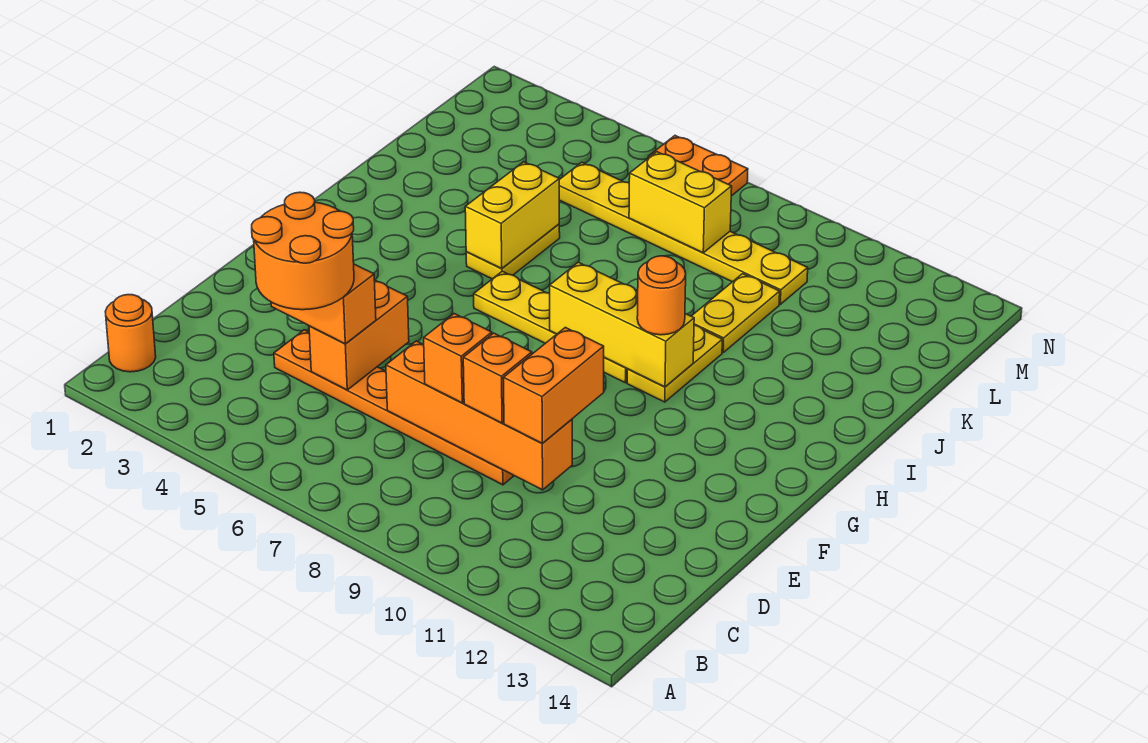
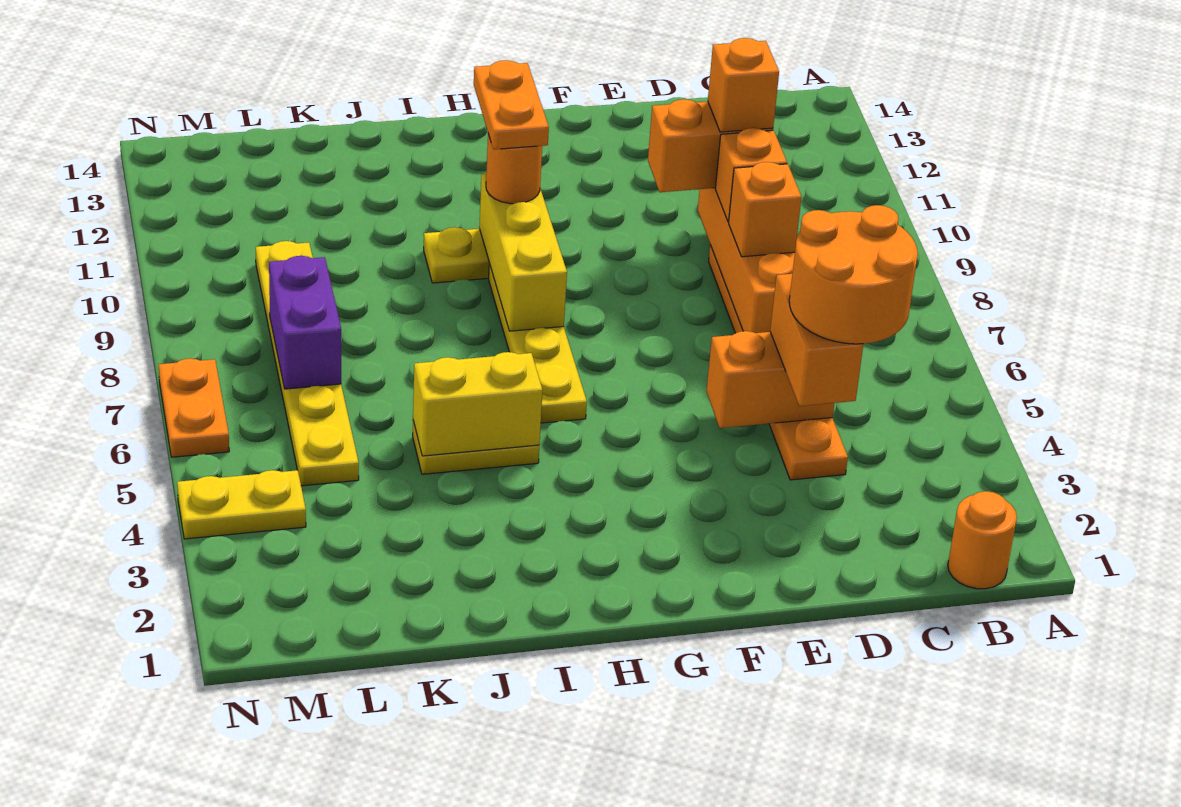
none -> orange 1x1 brick [708,38,779,132]
none -> orange 1x2 plate [474,60,549,149]
yellow 1x2 plate [692,274,780,352] -> yellow 1x2 plate moved to [177,470,306,539]
yellow 1x2 brick [629,152,732,253] -> purple 1x2 brick [269,256,341,389]

